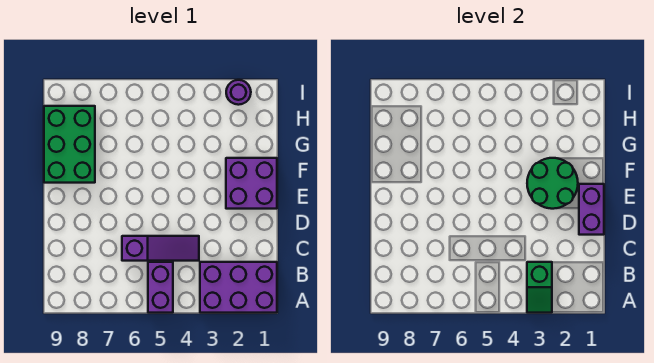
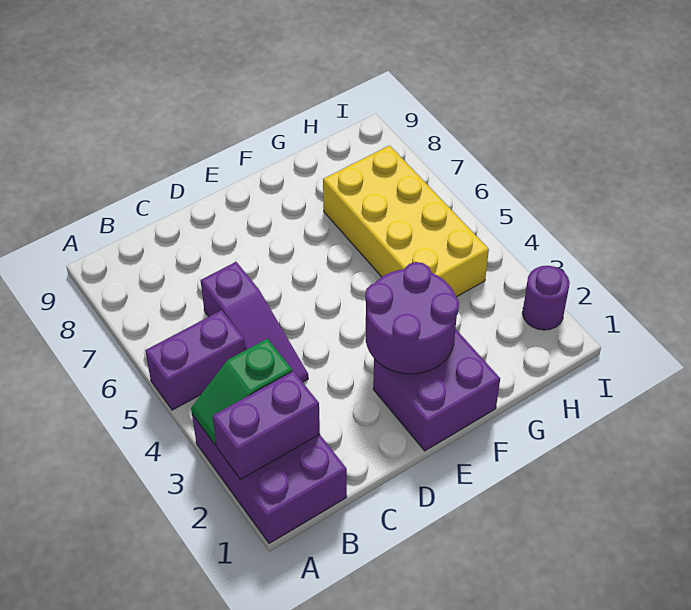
purple 1x2 brick [579,184,604,235] -> purple 1x2 brick moved to [212,371,320,480]
green 2x2 round brick [527,158,578,209] -> purple 2x2 round brick [365,262,459,374]
green 2x3 brick [44,106,95,183] -> none
none -> yellow 2x4 brick [323,145,489,297]

